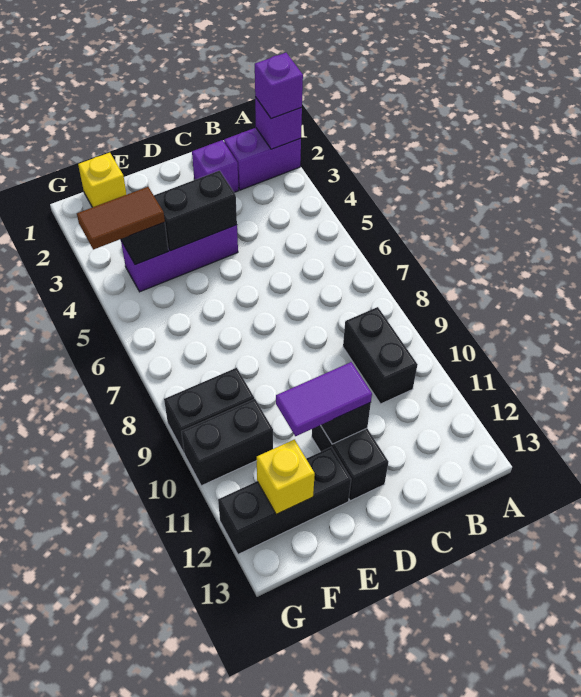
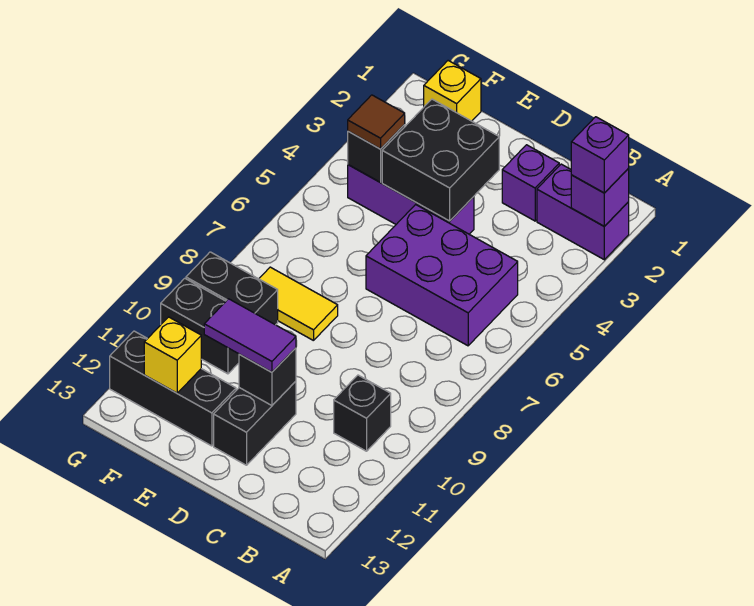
none -> purple 2x3 brick [366,205,518,346]
black 1x2 brick [343,307,418,404] -> black 1x1 brick [334,375,391,451]
black 1x2 brick [154,171,237,251] -> black 2x2 brick [382,99,499,221]
none -> yellow 1x2 tile [259,267,338,341]
brown 1x2 tile [77,187,165,250] -> brown 1x1 tile [348,95,405,149]

